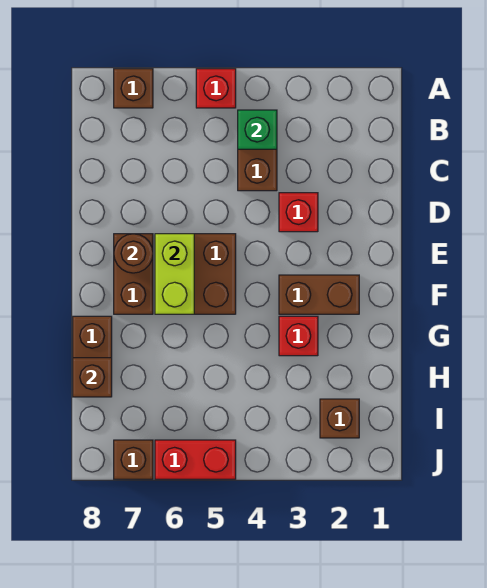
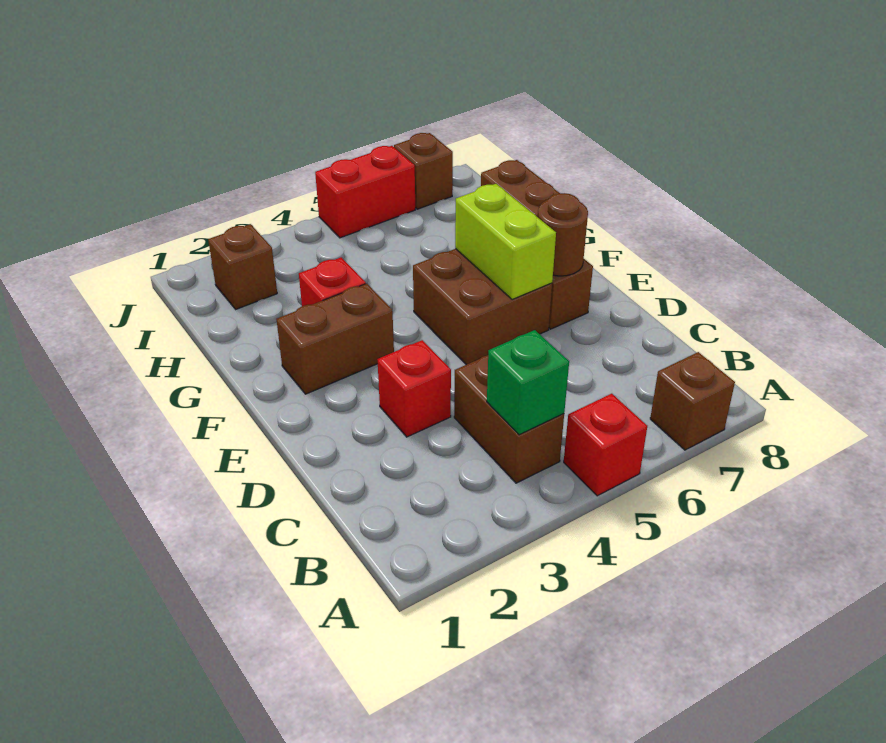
brown 1x1 brick [73,358,112,397] -> none

